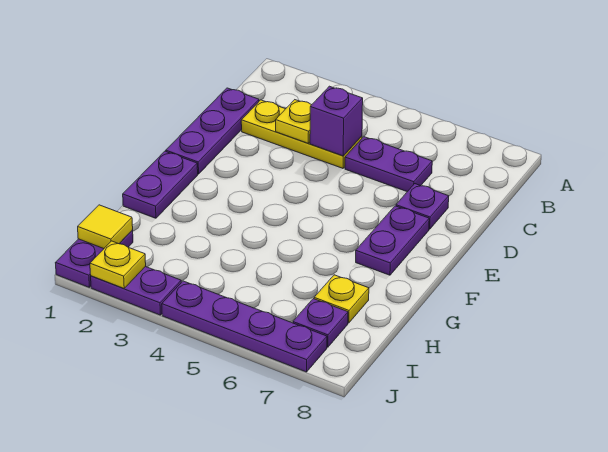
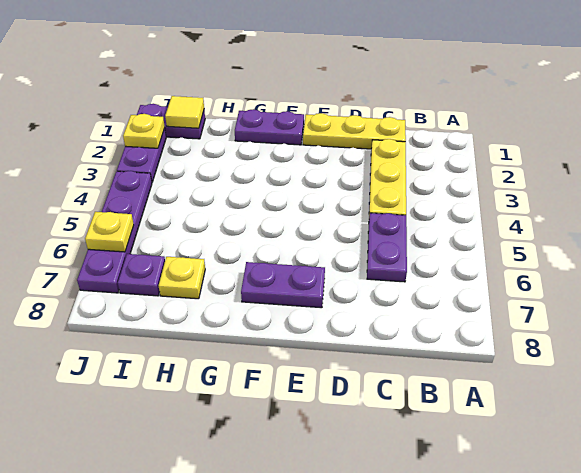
purple 1x3 plate [166,88,259,174] -> yellow 1x3 plate [303,113,406,149]
yellow 1x1 plate [276,100,311,143] -> yellow 1x1 plate moved to [85,212,134,252]
purple 1x1 brick [310,86,363,156] -> none
purple 1x1 plate [396,184,449,229] -> none

